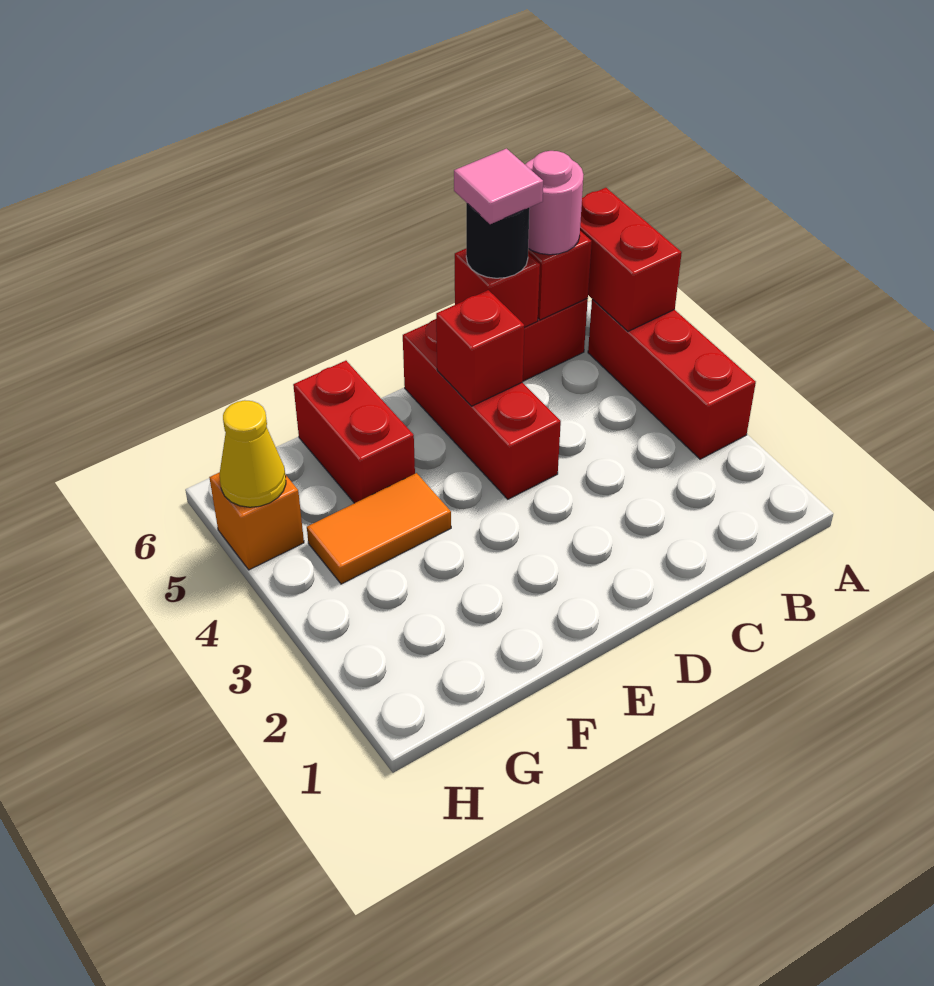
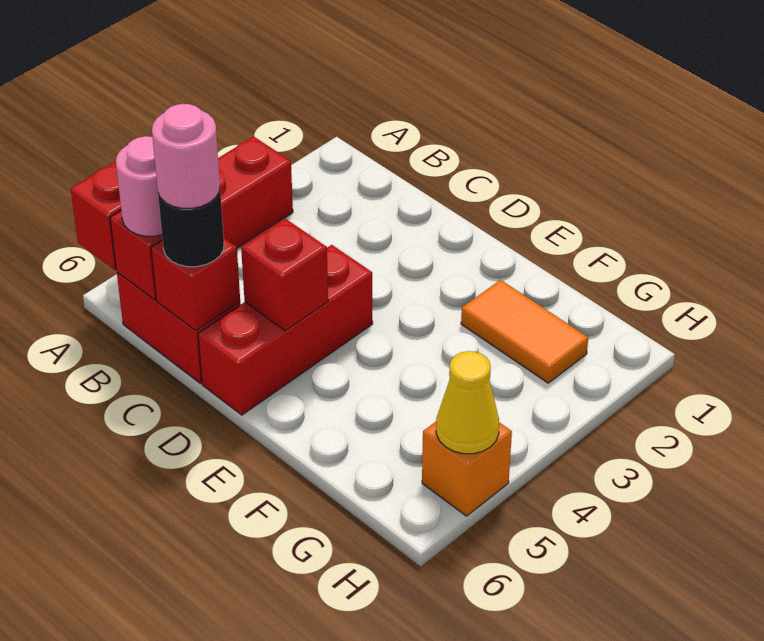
pink 1x1 tile [454,149,543,224] -> pink 1x1 round brick [152,104,220,208]
orange 1x2 tile [307,473,451,584] -> orange 1x2 tile moved to [461,280,588,383]
red 1x2 brick [293,361,415,503] -> none

